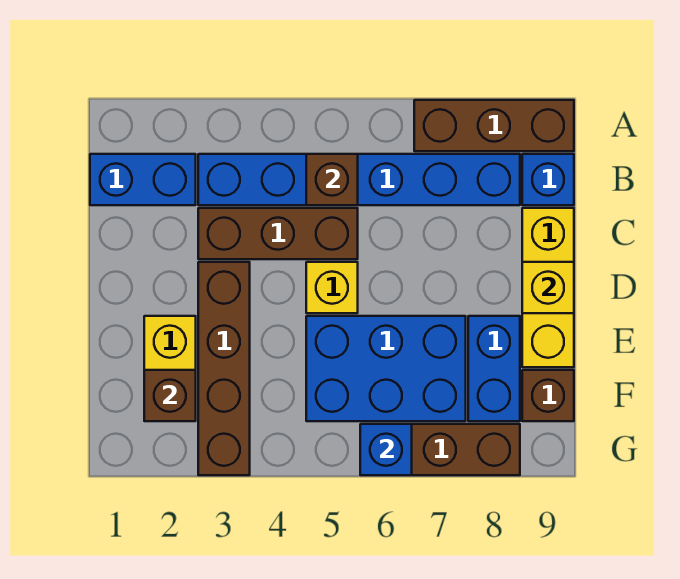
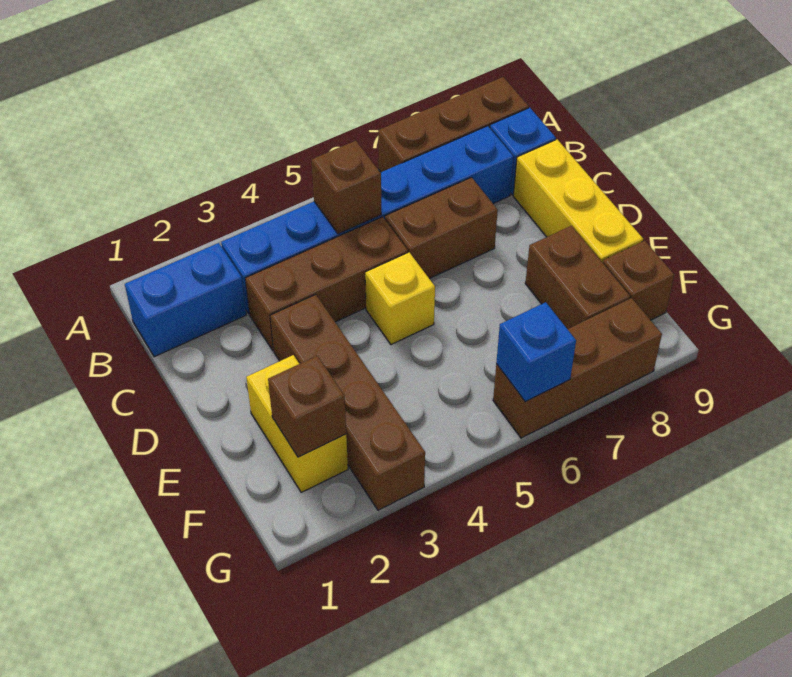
none -> brown 1x2 brick [385,177,498,279]
yellow 1x1 brick [522,262,574,313] -> none
blue 2x3 brick [306,316,466,421] -> none
blue 1x2 brick [468,316,520,421] -> brown 1x2 brick [525,226,630,329]

